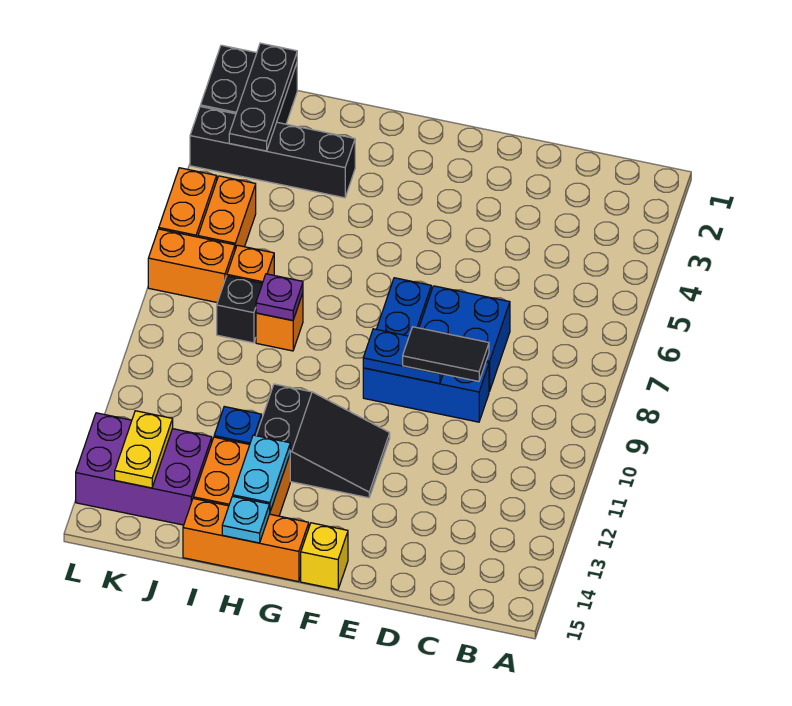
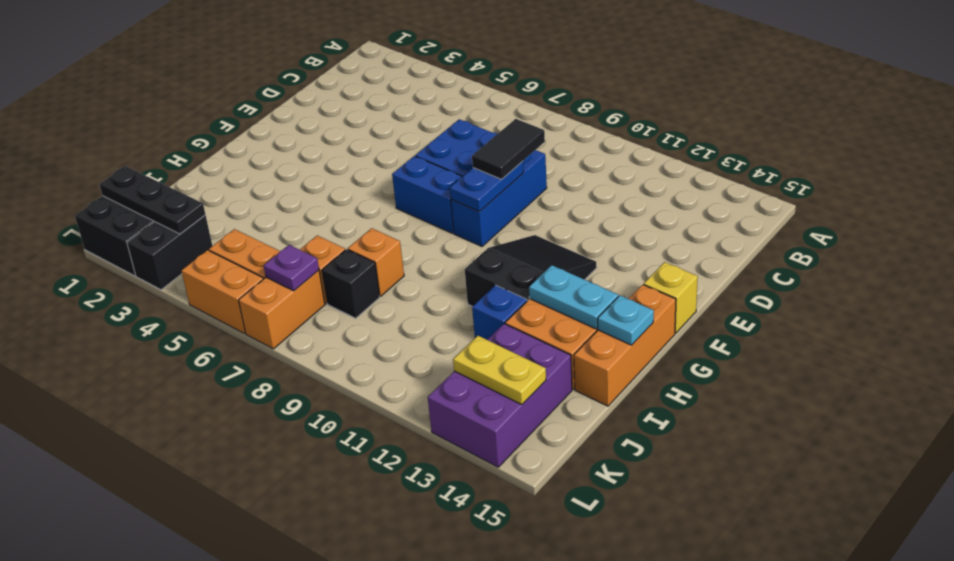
black 1x4 brick [190,107,355,198] -> black 1x2 brick [127,215,212,290]
purple 1x1 plate [256,274,303,320] -> purple 1x1 plate moved to [264,245,319,291]

